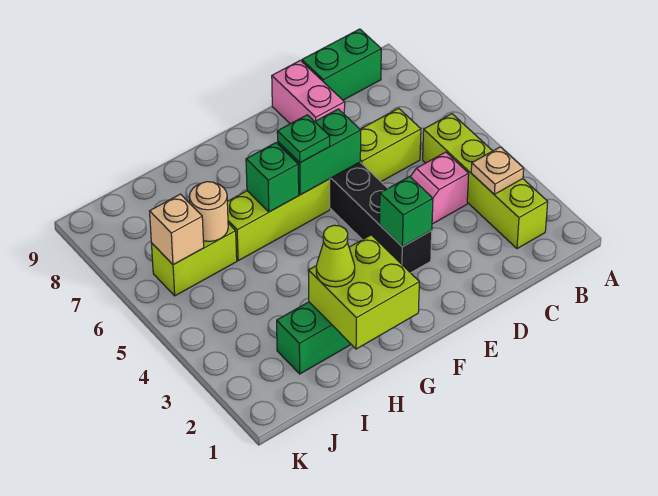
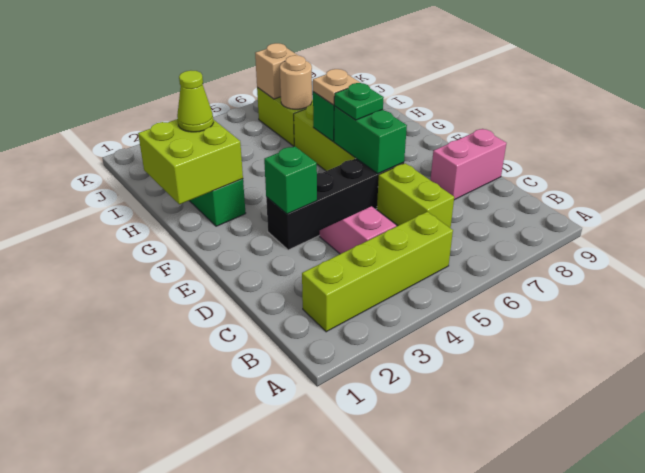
tan 1x1 plate [471,147,524,194] -> tan 1x1 plate moved to [313,69,360,105]
green 1x2 brick [302,29,381,100] -> none

